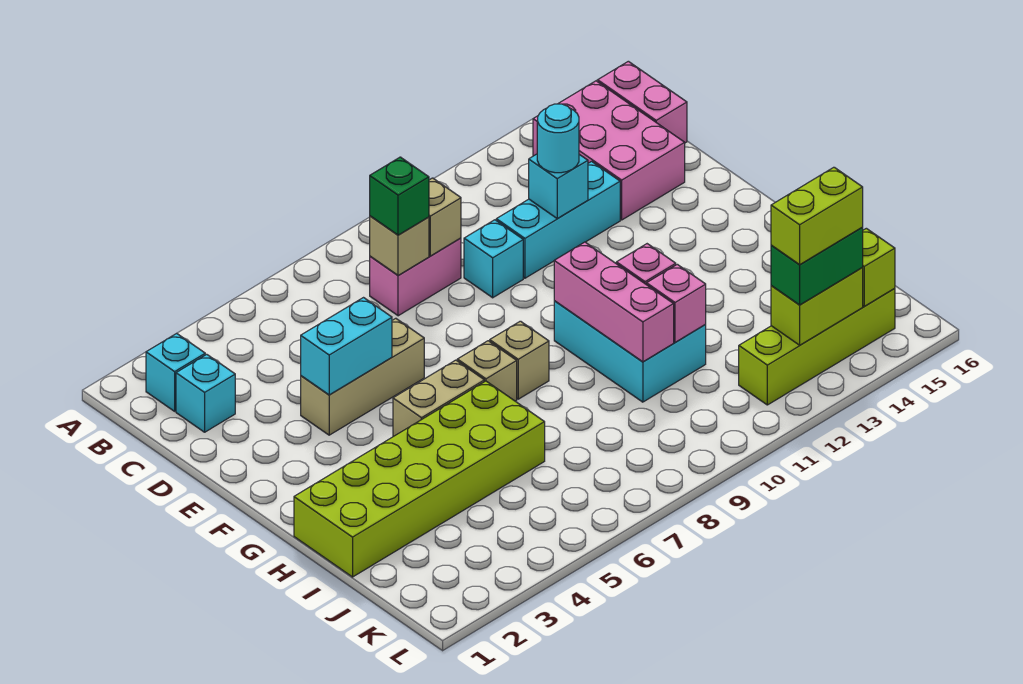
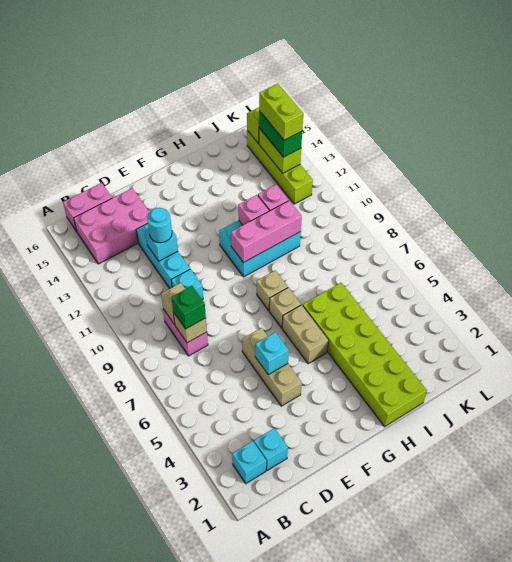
cyan 1x2 brick [301,298,392,395] -> cyan 1x1 brick [255,332,289,375]

